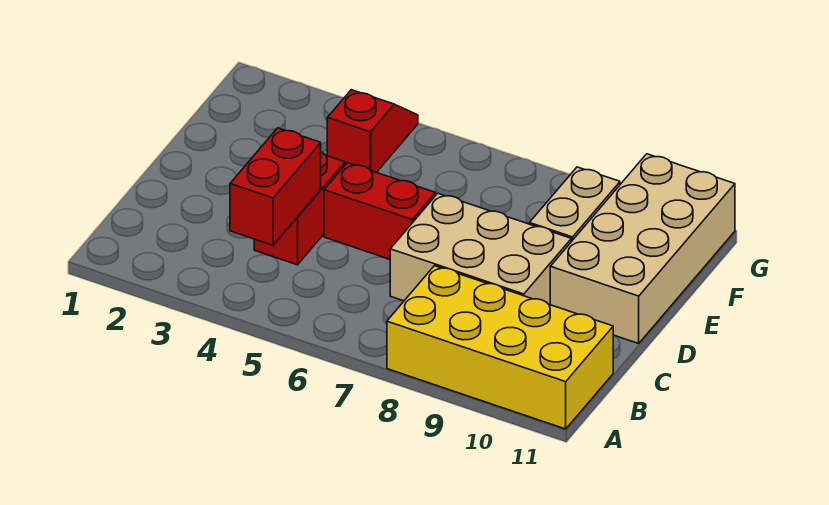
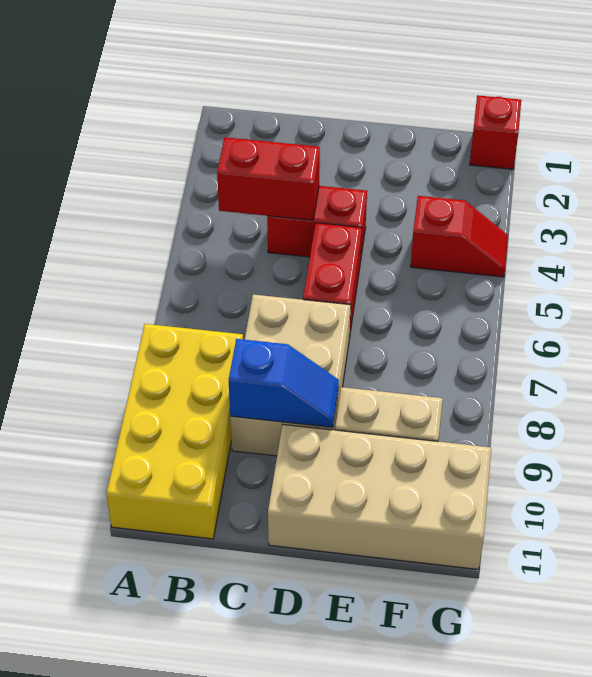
none -> blue 1x2 slope [229,339,339,427]
none -> red 1x1 brick [470,95,521,169]

